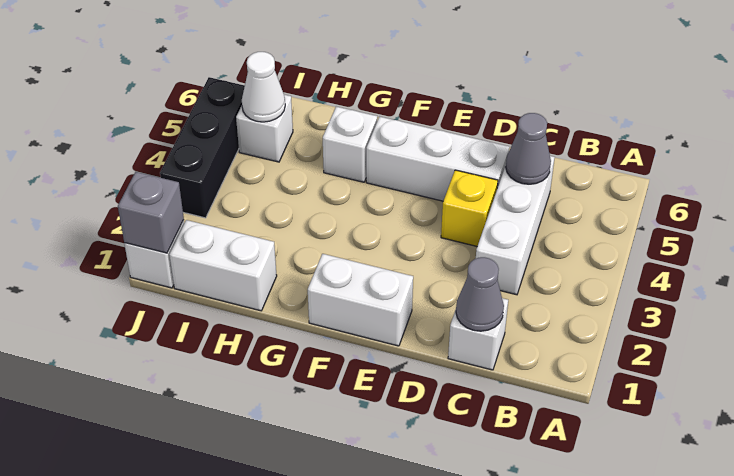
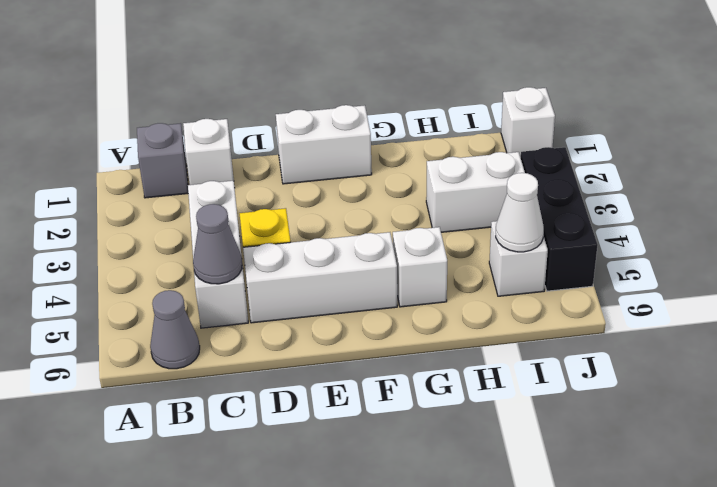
grey 1x1 cone [456,257,504,331] -> grey 1x1 cone moved to [150,290,200,369]
white 1x2 brick [169,220,277,311] -> white 1x2 brick moved to [426,152,525,232]
grey 1x1 brick [118,172,184,253] -> grey 1x1 brick moved to [137,123,188,198]

